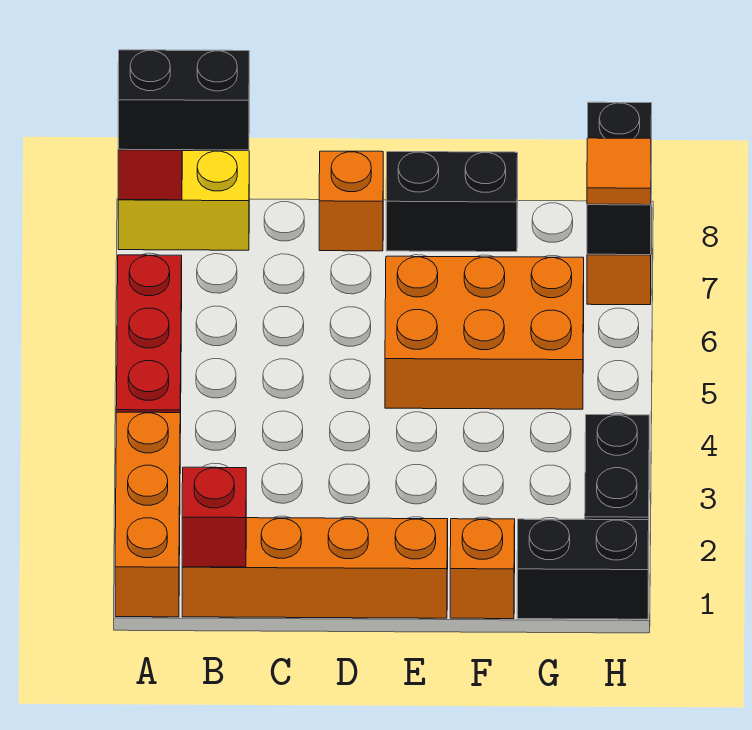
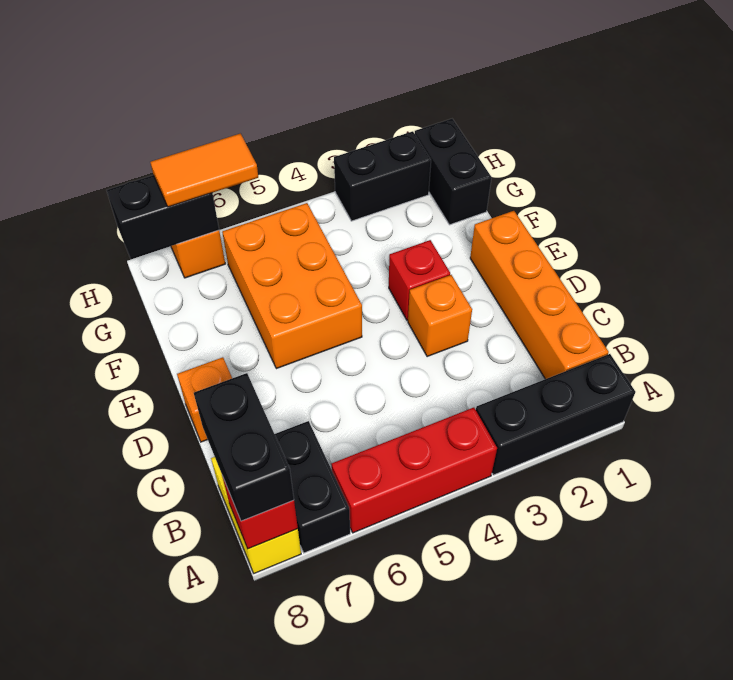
orange 1x3 brick [115,412,180,617] -> black 1x3 brick [476,354,635,475]
red 1x1 brick [182,467,246,567] -> red 1x1 brick moved to [389,240,450,320]
black 1x2 brick [386,152,518,252] -> black 1x2 brick moved to [275,421,350,553]
orange 1x1 brick [450,519,515,619] -> orange 1x1 brick moved to [408,275,472,357]
orange 1x1 tile [587,138,651,205] -> orange 1x2 tile [150,133,258,207]

